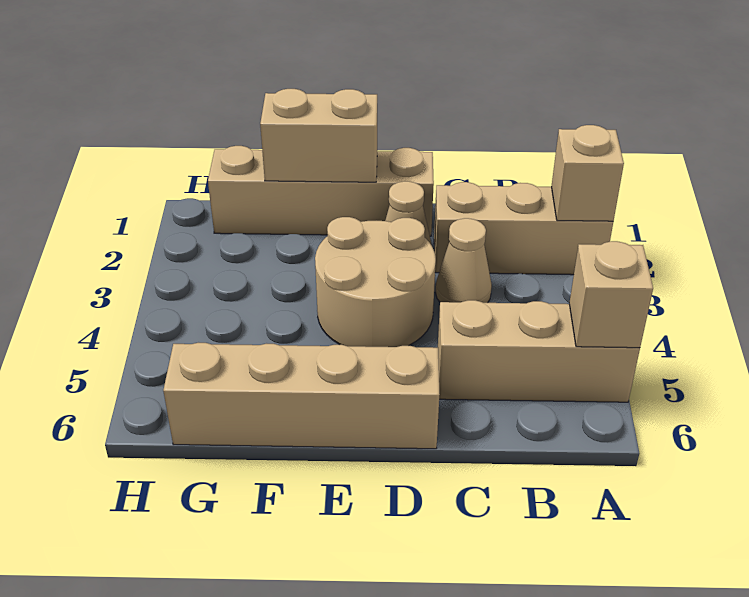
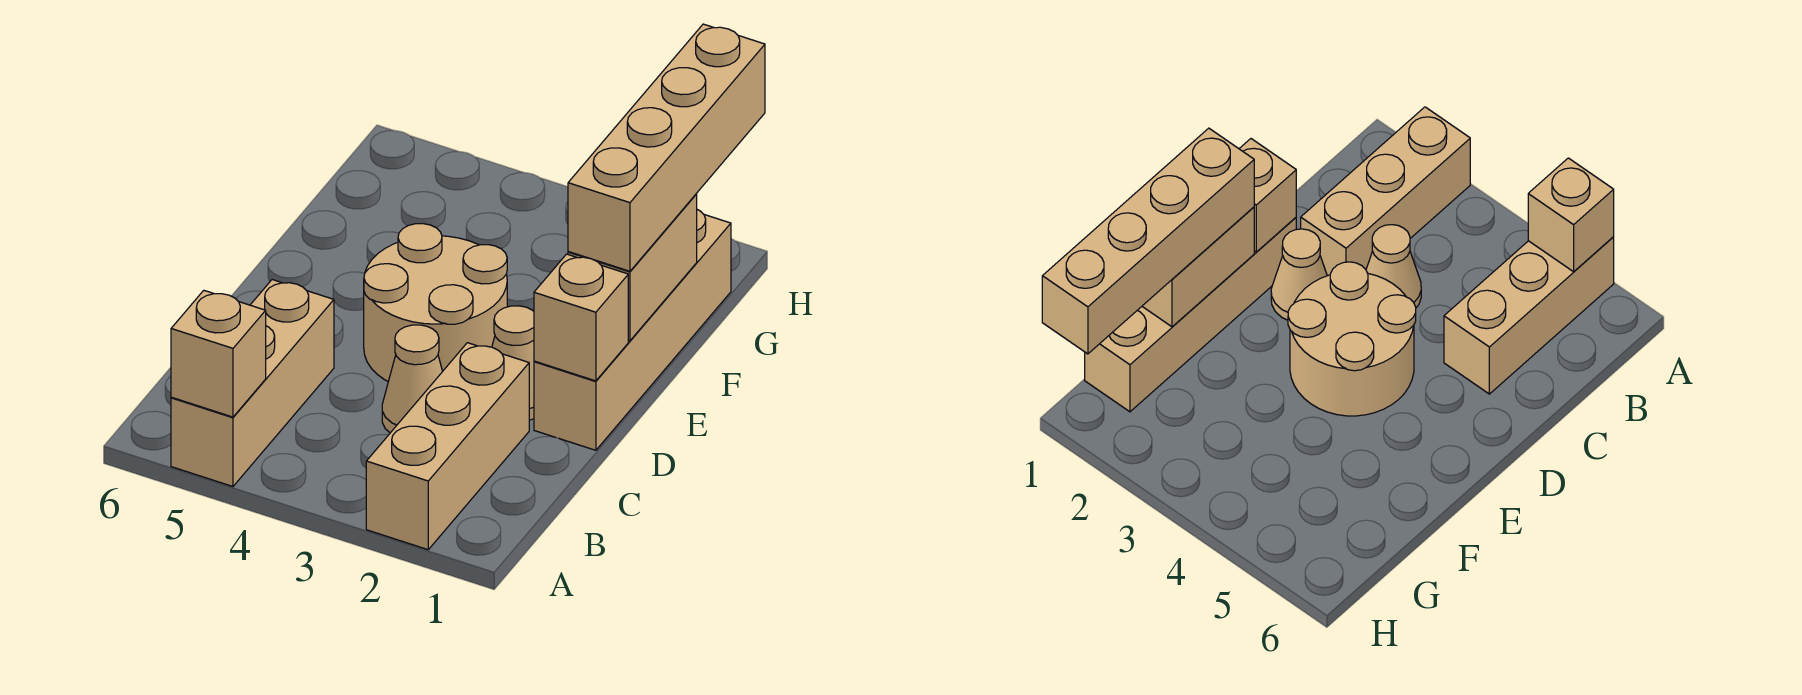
tan 1x1 brick [551,125,624,221] -> tan 1x1 brick moved to [534,254,628,381]
tan 1x4 brick [163,343,440,449] -> tan 1x4 brick moved to [568,24,765,271]

